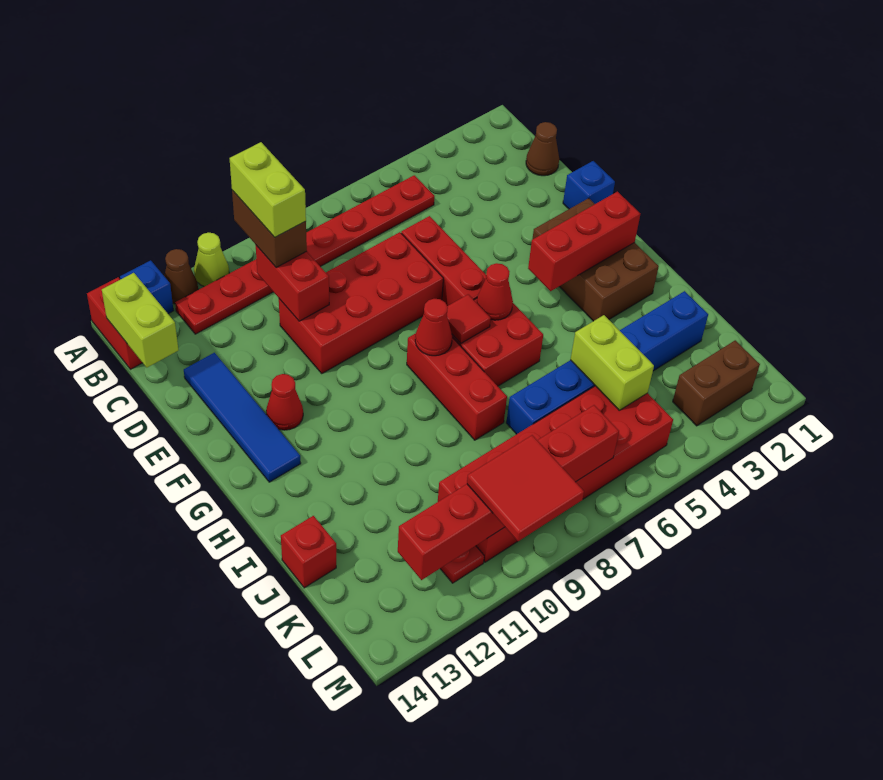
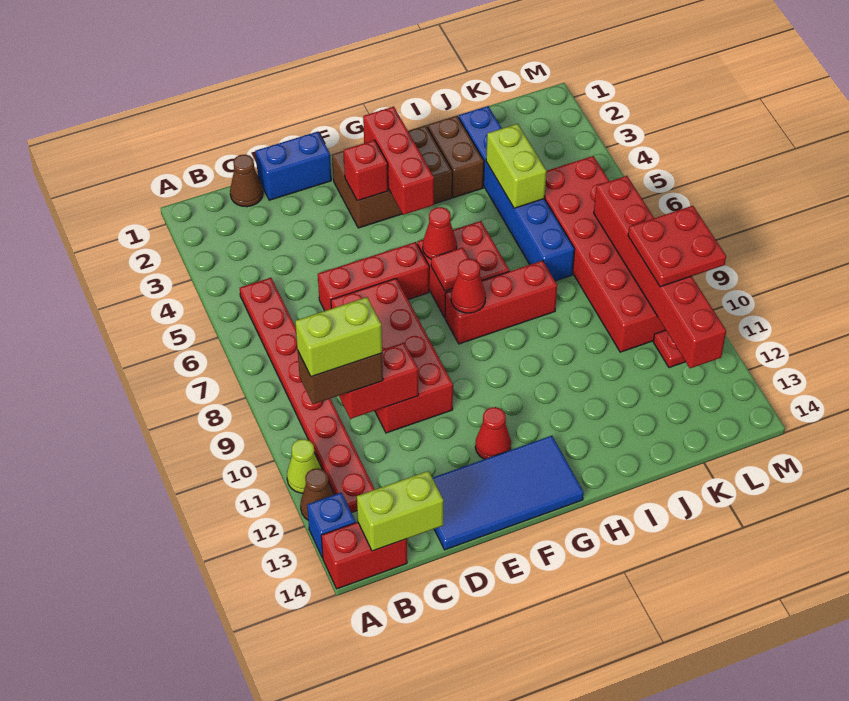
blue 1x4 tile [184,353,301,482] -> blue 2x4 tile [433,436,584,550]
blue 1x1 brick [563,161,615,209] -> blue 1x2 brick [256,132,331,200]
lime 1x2 brick [571,315,654,410] -> lime 1x2 brick turned to [486,124,546,208]
red 1x1 brick [281,516,336,588] -> red 1x1 brick moved to [344,140,388,201]
brown 1x2 brick [673,340,760,426] -> brown 1x2 brick moved to [427,116,484,198]
red 2x2 tile [467,435,584,541] -> red 2x2 plate [628,206,726,287]

